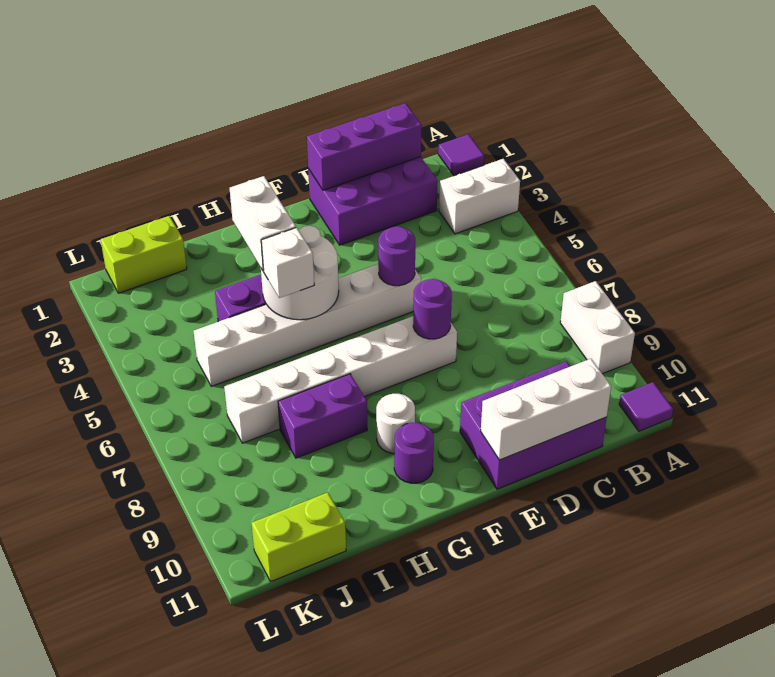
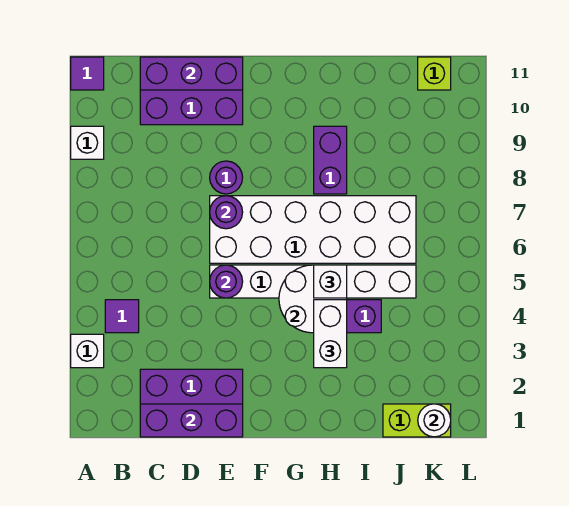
purple 1x1 tile [438,134,484,176] -> purple 1x1 tile moved to [105,300,139,333]
white 1x2 brick [439,159,520,234] -> white 1x1 brick [71,334,104,368]
white 1x2 brick [560,281,635,374] -> white 1x1 brick [71,126,104,159]
white 1x3 brick [481,359,611,460] -> purple 1x3 brick [140,57,243,90]
white 1x6 brick [224,316,457,443] -> white 2x6 brick [210,196,416,263]
white 1x1 round brick [376,394,415,453] -> white 1x1 round brick moved to [418,404,451,437]
purple 1x1 round brick [394,423,434,483] -> purple 1x1 round brick moved to [210,161,243,194]
purple 1x2 brick [278,374,367,458] -> purple 1x2 brick turned to [314,126,347,194]
lime 1x2 brick [251,492,346,581] -> lime 1x1 brick [418,57,451,90]

